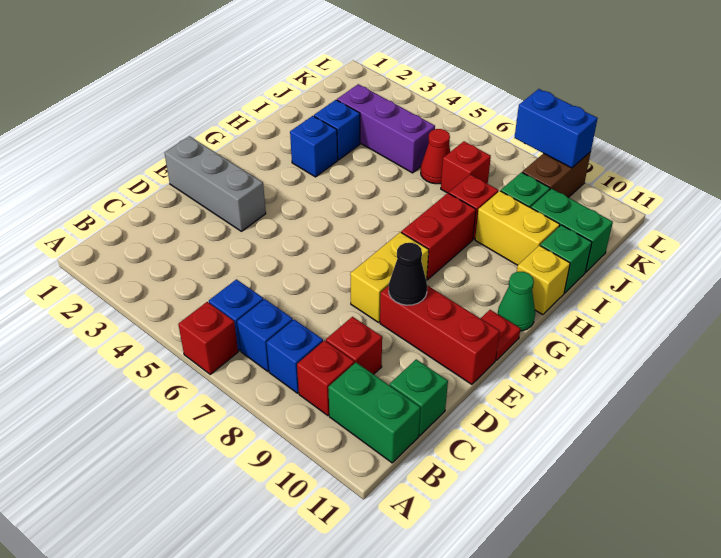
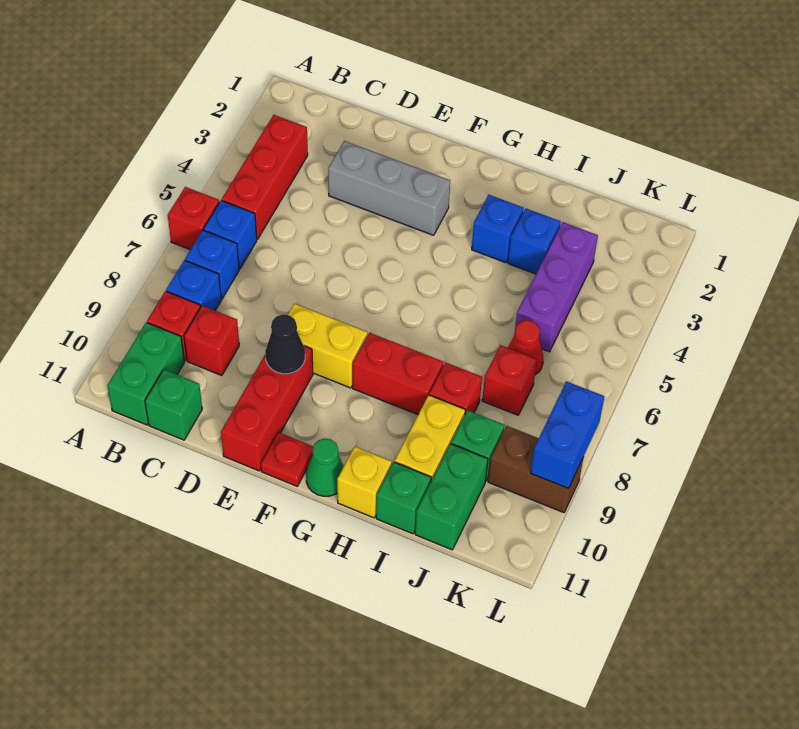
none -> red 1x3 brick [222,115,308,239]
grey 1x3 brick [165,136,266,231] -> grey 1x3 brick turned to [328,141,450,235]

